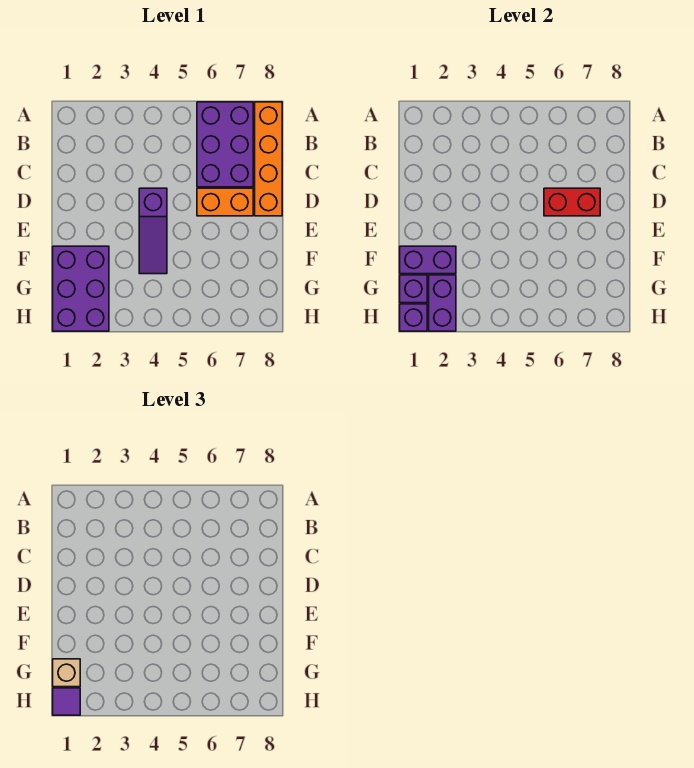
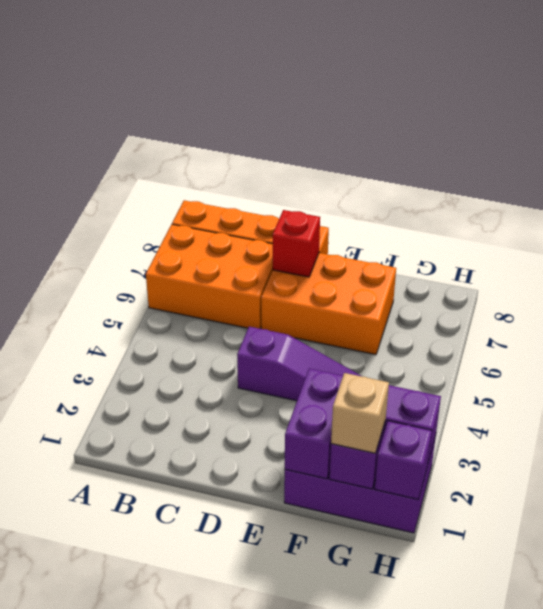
purple 2x3 brick [197,102,253,187] -> orange 2x3 brick [146,224,273,329]
orange 1x2 brick [197,188,253,216] -> orange 2x3 brick [261,253,396,355]
red 1x2 brick [544,188,600,216] -> red 1x1 brick [273,210,320,277]
purple 1x1 tile [53,688,80,715] -> none

